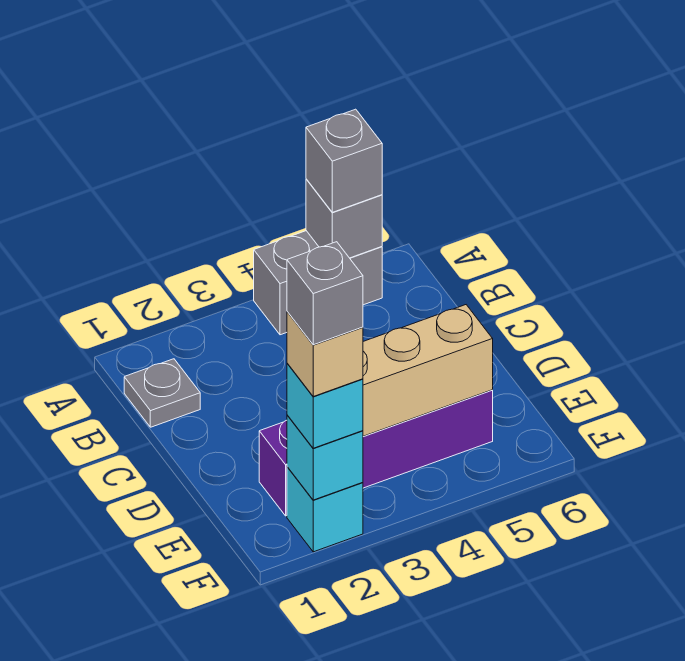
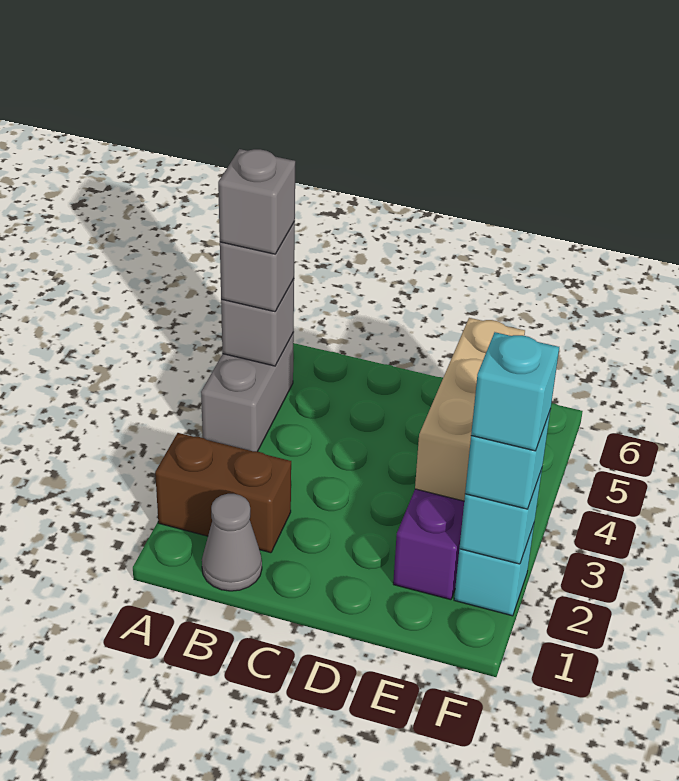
none -> brown 1x2 brick [155,433,291,553]
grey 1x1 plate [124,359,200,427] -> grey 1x1 cone [202,494,262,591]
tan 1x1 brick [287,312,363,396] -> cyan 1x1 brick [471,332,559,451]
grey 1x1 brick [287,242,363,345] -> grey 1x1 brick moved to [218,149,295,254]

